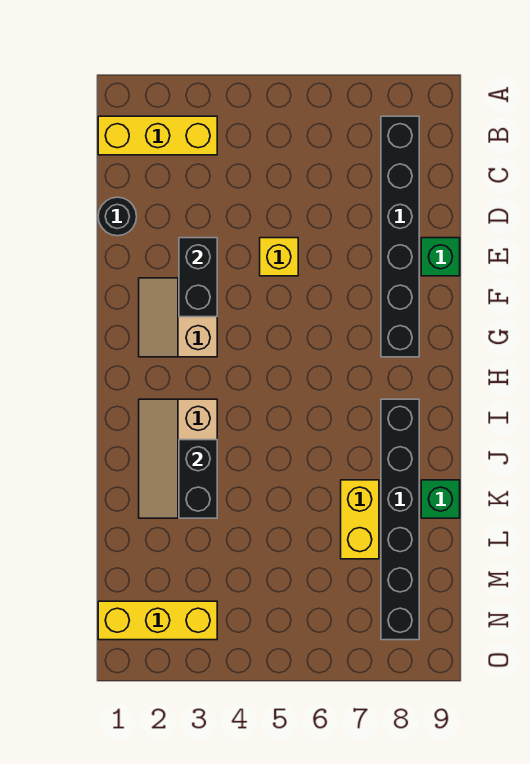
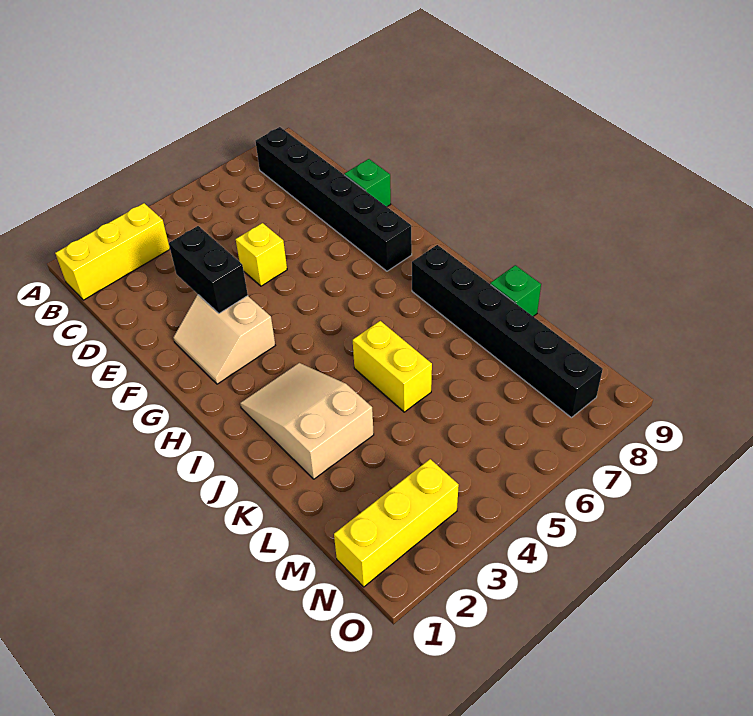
black 1x1 round brick [98,197,137,236] -> none
tan 2x3 slope [139,399,217,518] -> tan 2x3 slope turned to [240,363,374,479]
black 1x2 brick [179,440,217,518] -> none
yellow 1x2 brick [341,480,379,559] -> yellow 1x2 brick moved to [353,321,432,412]

